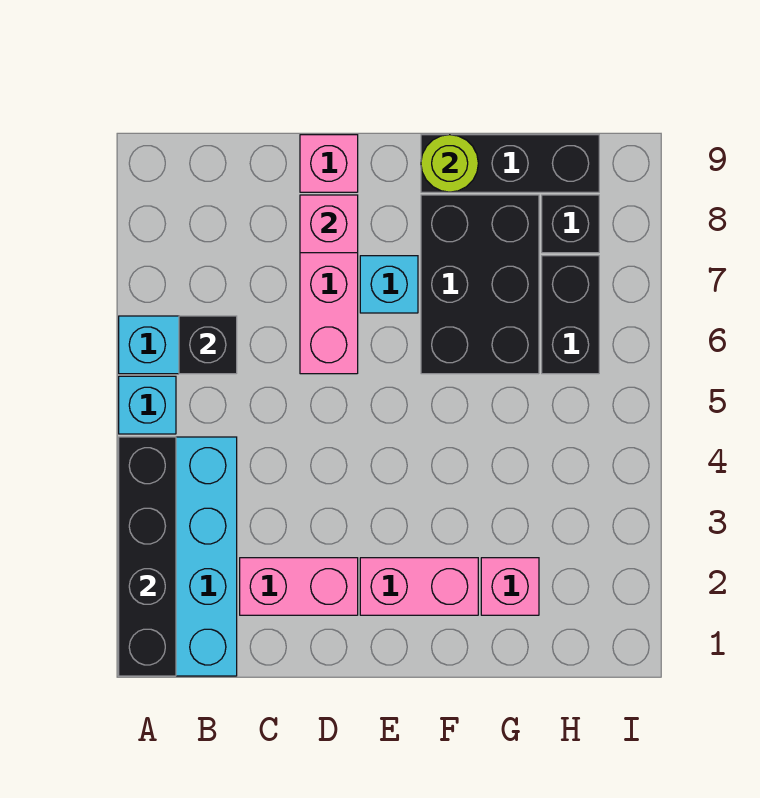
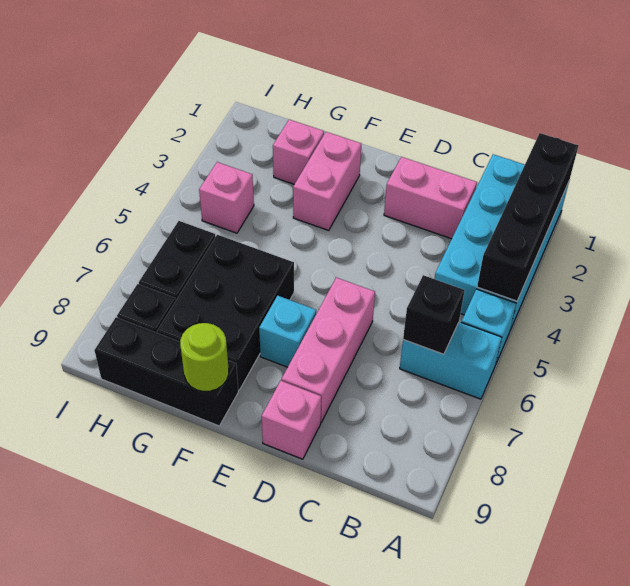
pink 1x1 brick [300,195,358,253] -> pink 1x1 brick moved to [199,162,254,233]
pink 1x2 brick [360,558,478,615] -> pink 1x2 brick turned to [293,132,361,230]

